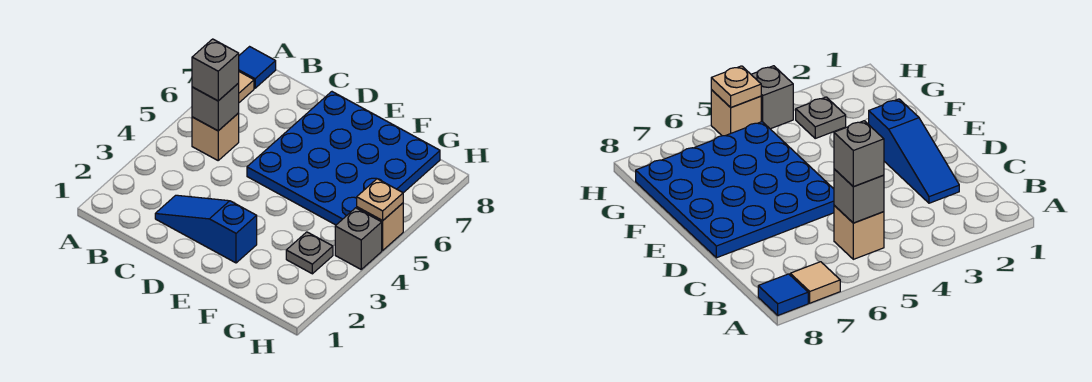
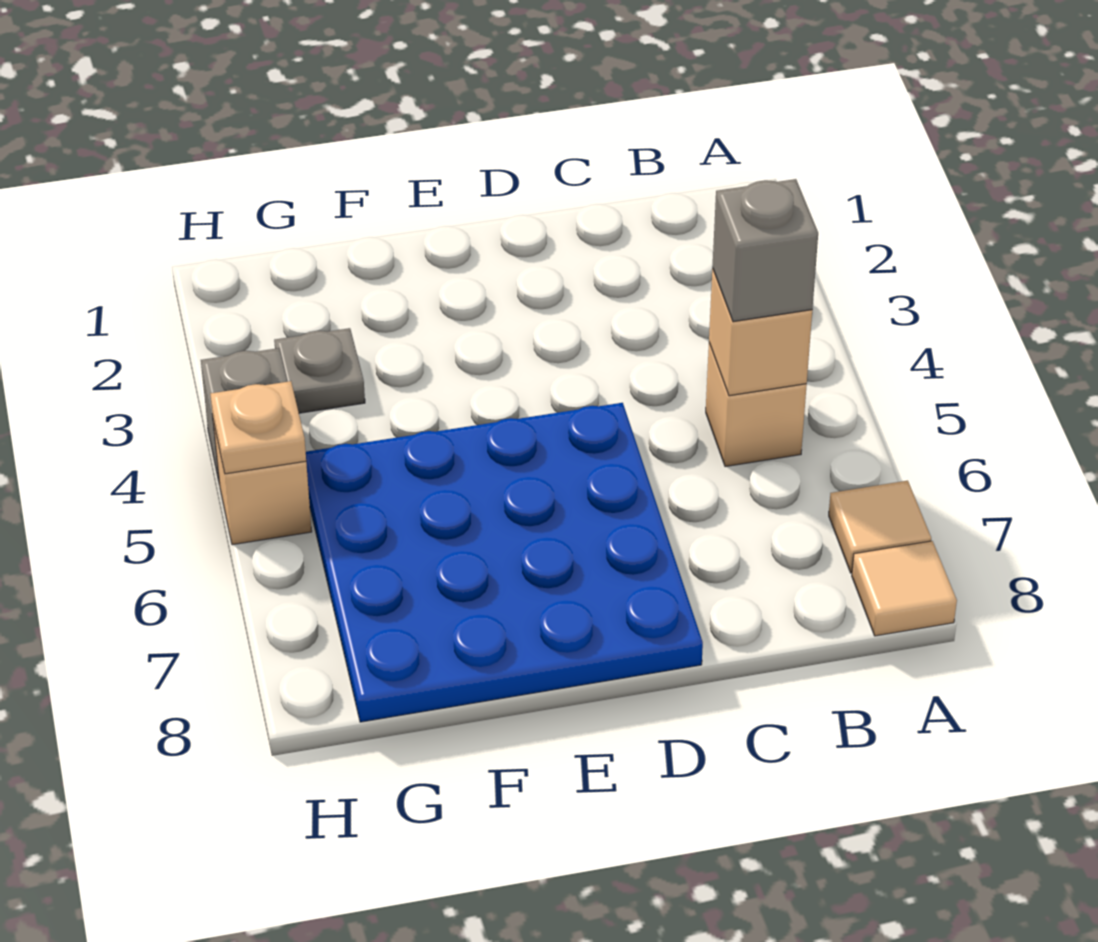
blue 1x1 tile [239,47,276,88] -> tan 1x1 tile [852,541,957,636]
grey 1x1 brick [192,83,239,131] -> tan 1x1 brick [709,268,812,396]
blue 1x3 slope [155,195,257,263] -> none

